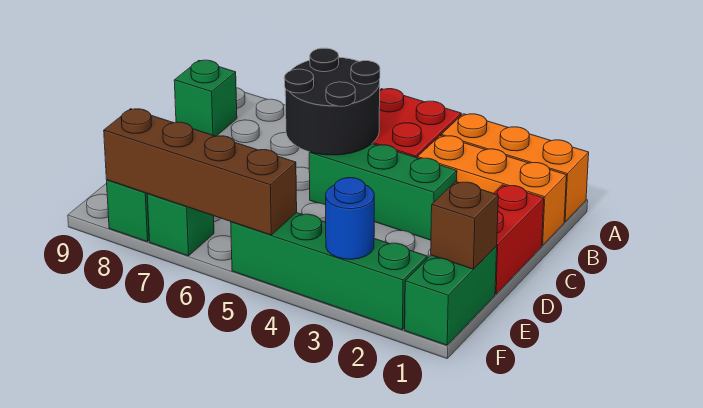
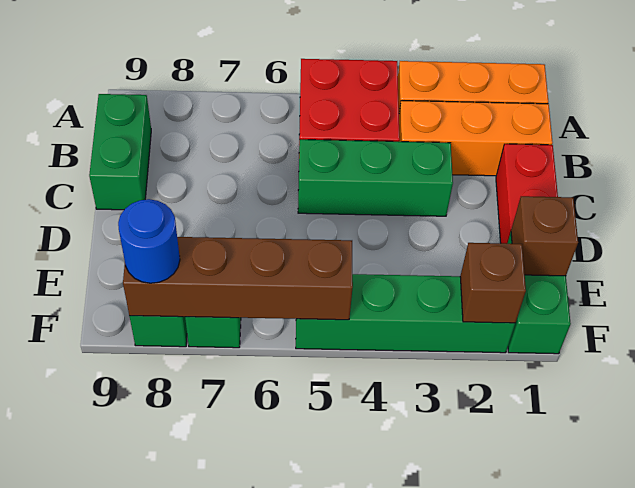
black 2x2 round brick [284,48,380,155] -> none
green 1x1 brick [174,60,237,136] -> green 1x2 brick [89,94,151,210]
none -> brown 1x1 brick [460,243,526,323]
blue 1x1 round brick [326,178,374,259] -> blue 1x1 round brick moved to [118,199,180,283]

